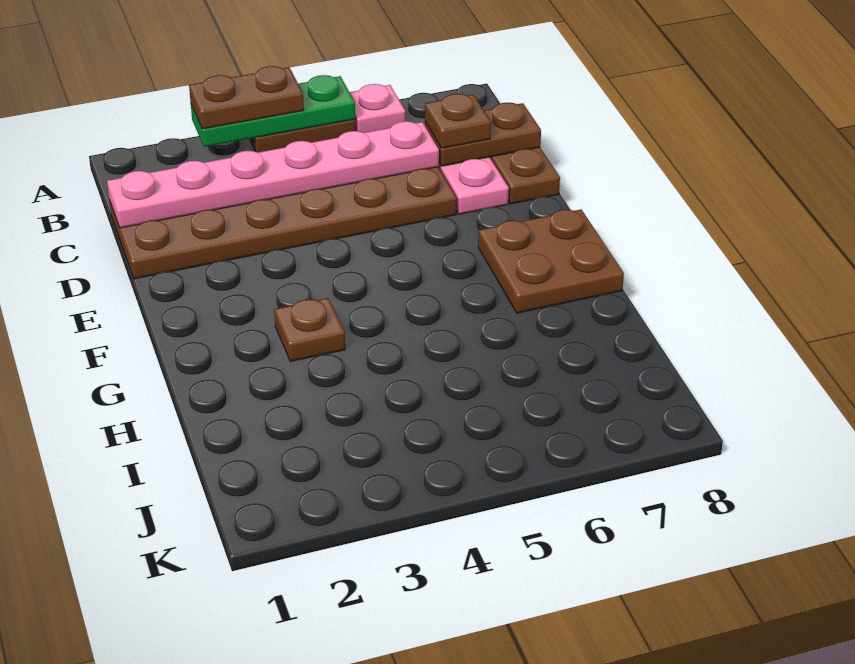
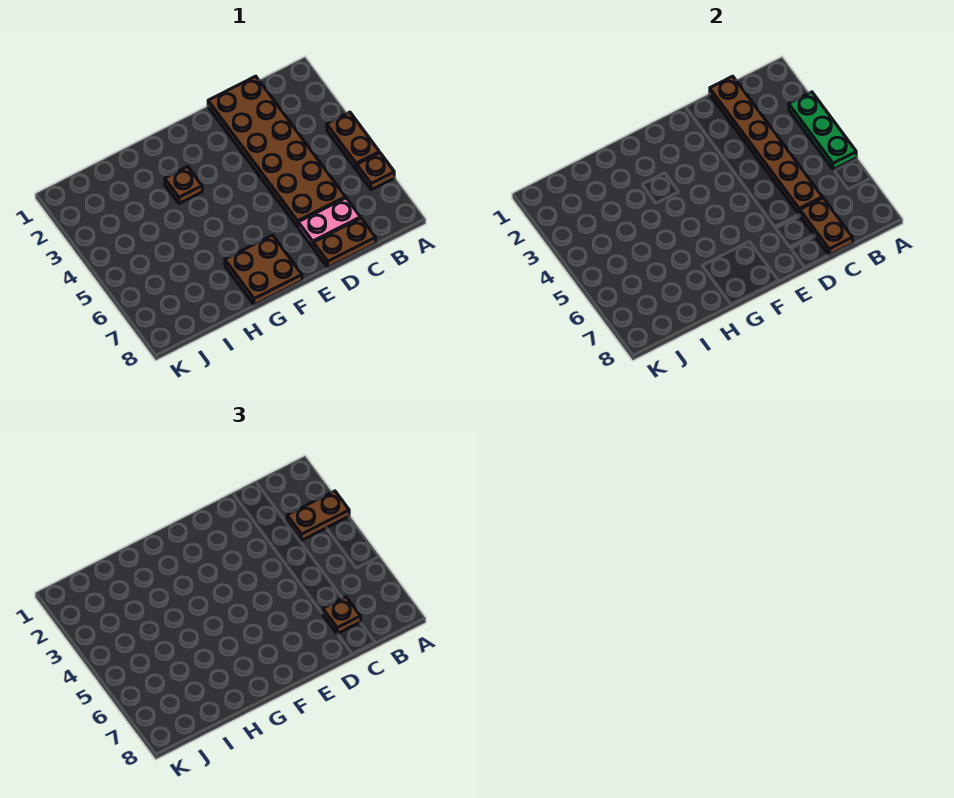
brown 1x2 plate [189,66,304,129] -> brown 1x2 plate turned to [287,491,349,540]
pink 1x1 plate [350,84,405,133] -> brown 1x1 plate [357,153,394,190]
pink 1x6 plate [107,121,439,228] -> brown 1x6 plate [710,76,822,215]

